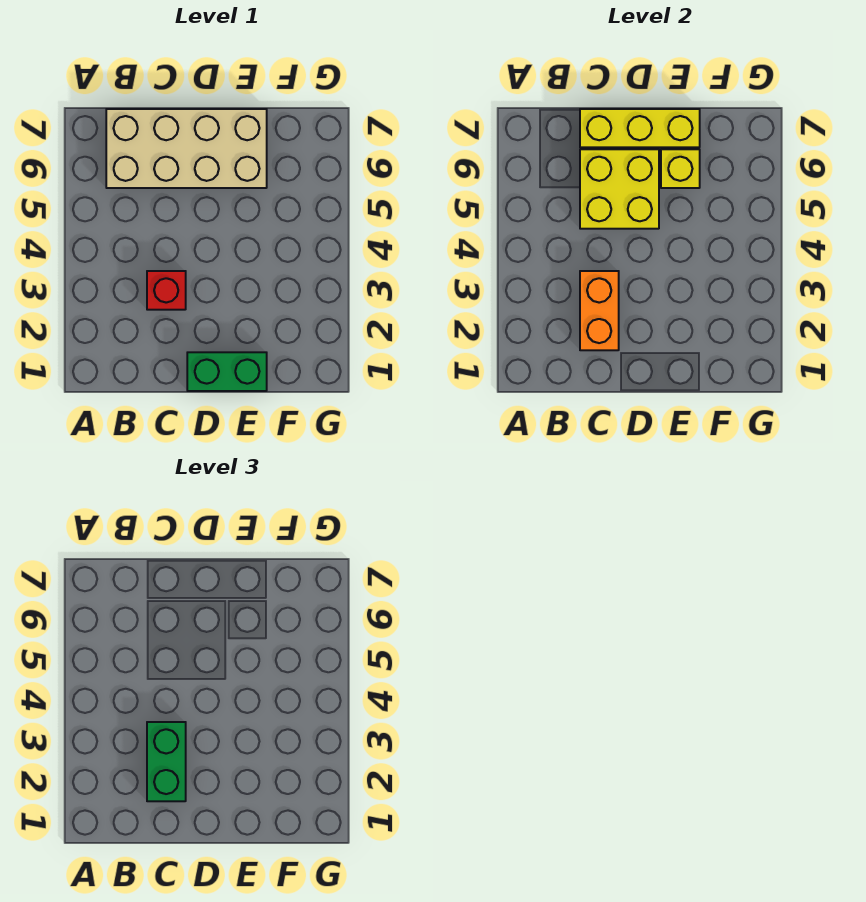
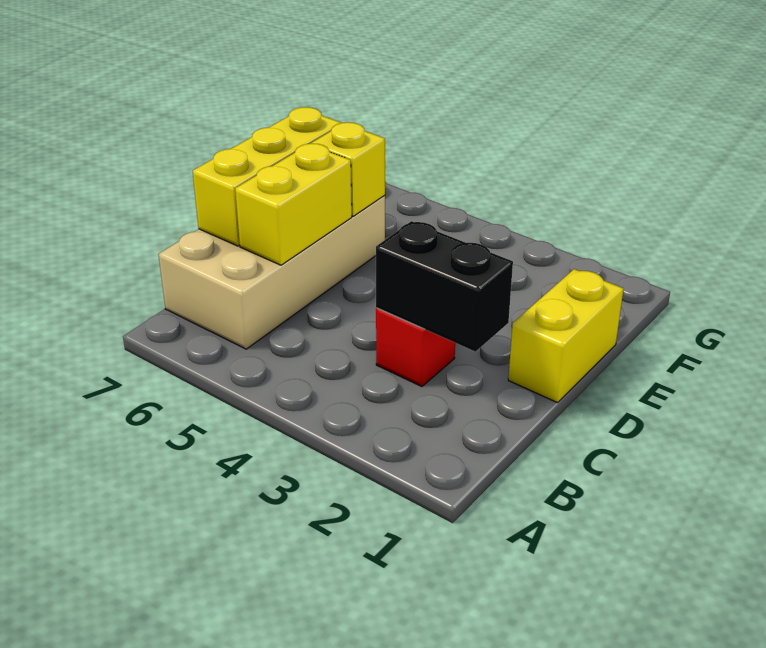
orange 1x2 brick [580,271,619,350] -> black 1x2 brick [376,221,513,352]
green 1x2 brick [147,722,186,801] -> none
yellow 2x2 brick [580,149,659,229] -> yellow 1x2 brick [235,143,352,265]
green 1x2 brick [187,352,267,391] -> yellow 1x2 brick [508,269,623,403]

